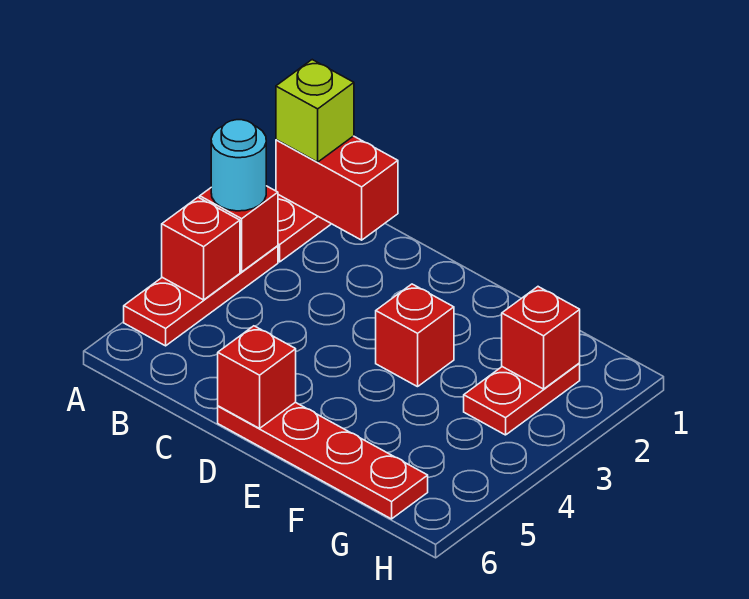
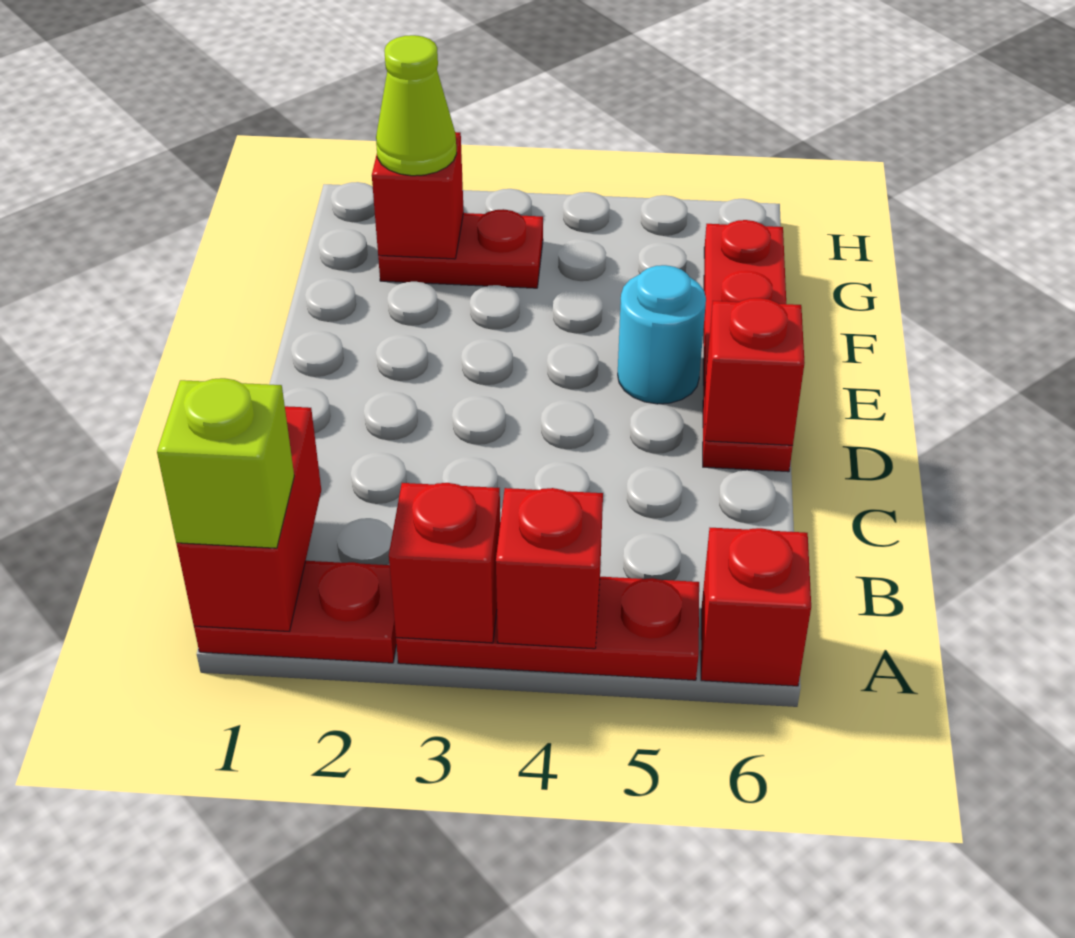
cyan 1x1 round brick [211,120,266,211] -> cyan 1x1 round brick moved to [618,265,706,404]
red 1x1 brick [376,284,454,387] -> red 1x1 brick moved to [701,528,811,686]
none -> lime 1x1 cone [376,35,457,176]

